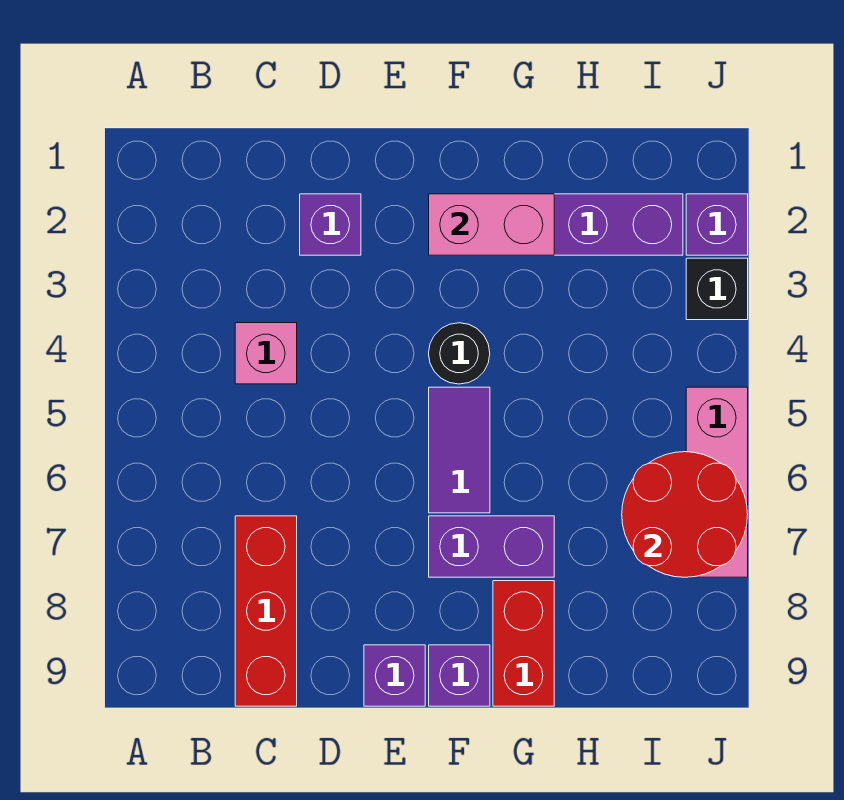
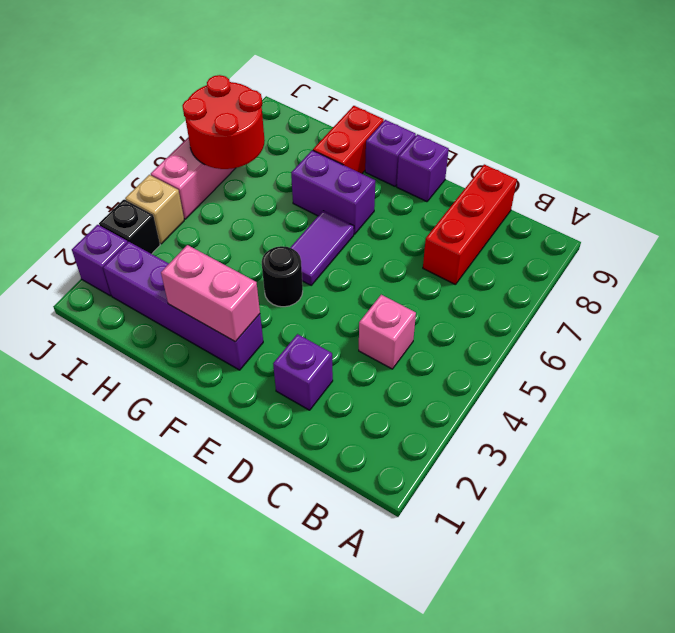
none -> tan 1x1 brick [125,175,184,244]

